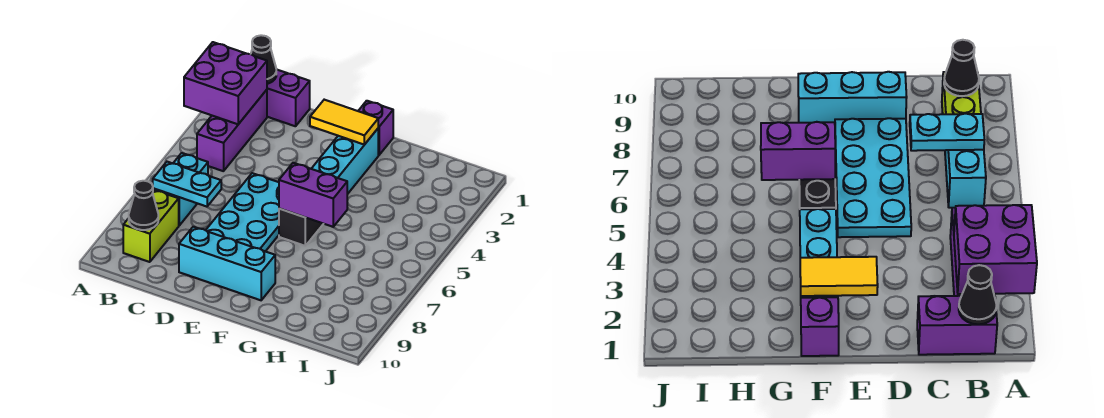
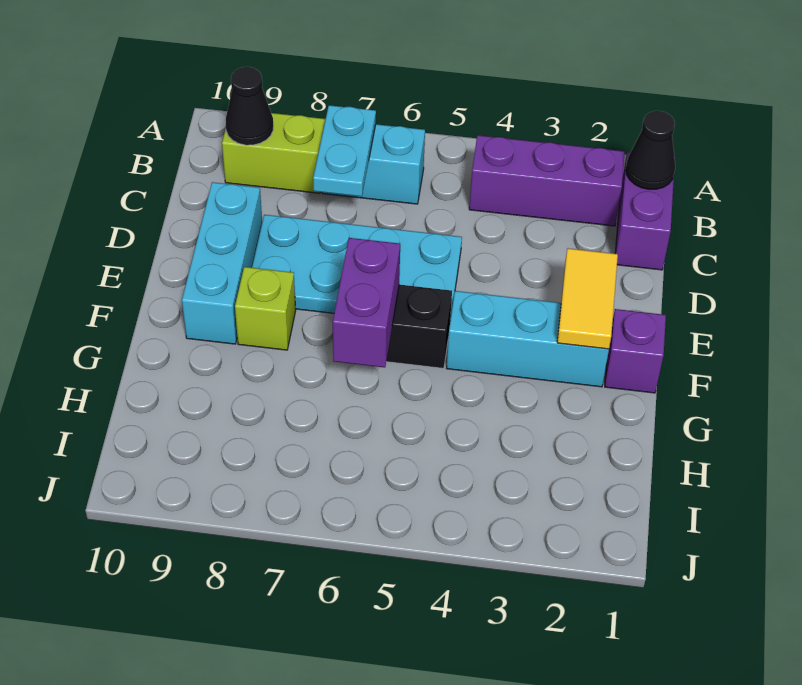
purple 2x2 brick [184,42,267,124] -> none
none -> lime 1x1 brick [235,267,296,350]

